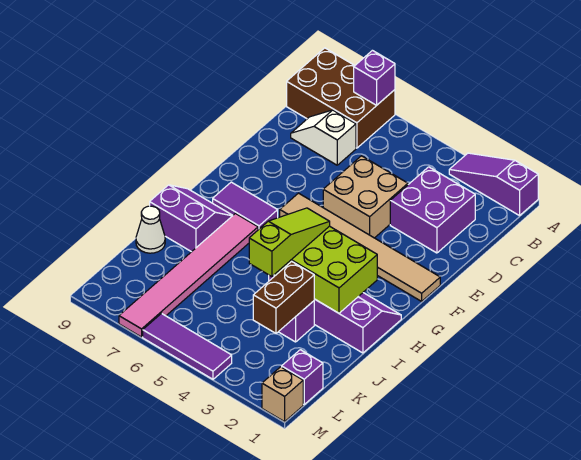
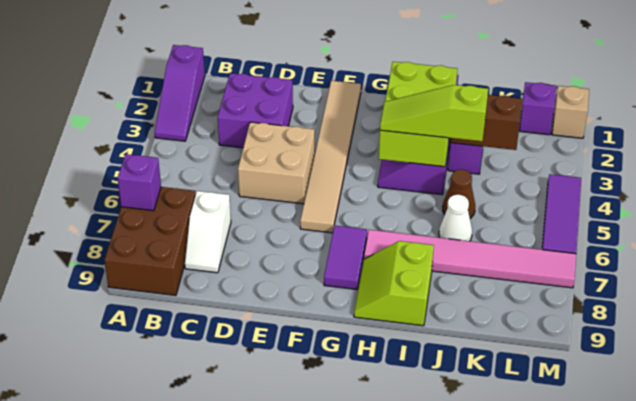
purple 2x2 slope [150,185,233,252] -> lime 2x2 slope [354,241,434,326]
none -> brown 1x1 cone [443,169,475,218]
white 1x1 cone [136,206,165,253] -> white 1x1 cone moved to [439,195,472,241]

